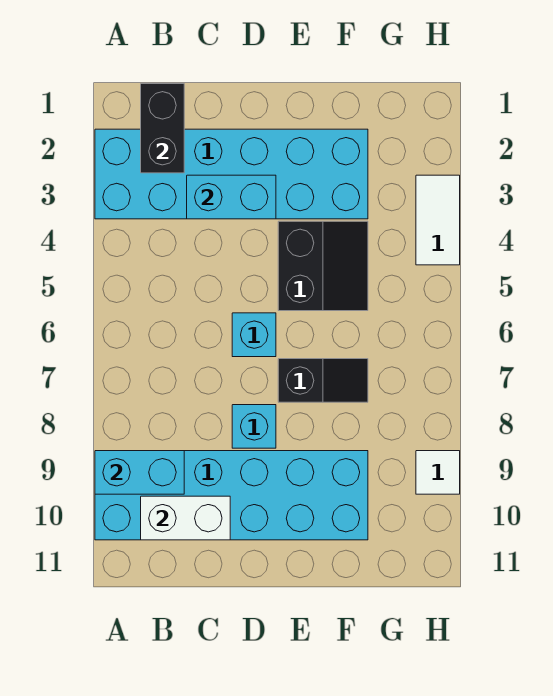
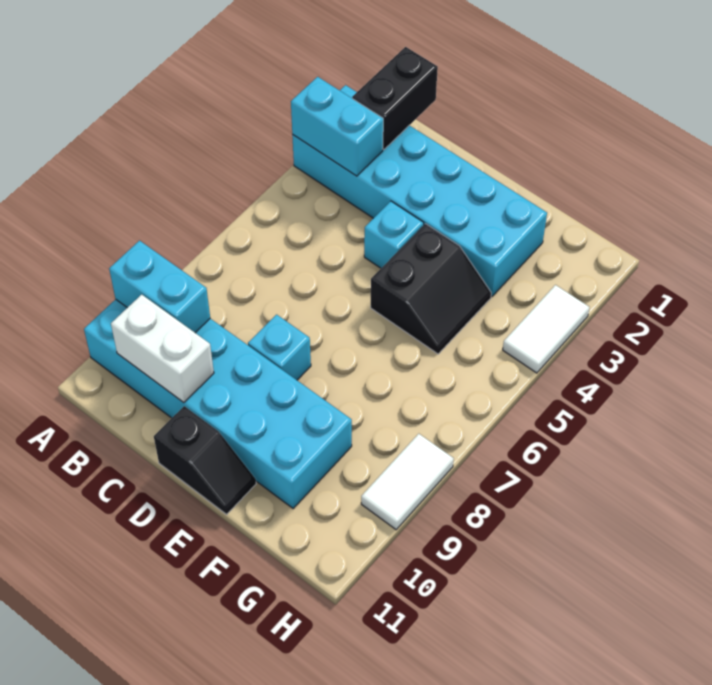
cyan 1x2 brick [187,175,276,219] -> cyan 1x2 brick moved to [291,77,383,176]
cyan 1x1 brick [232,313,276,357] -> cyan 1x1 brick moved to [364,201,424,268]
black 1x2 slope [278,359,368,402] -> black 1x2 slope moved to [154,406,256,514]
white 1x1 tile [416,451,460,494] -> white 1x2 tile [361,434,454,530]

